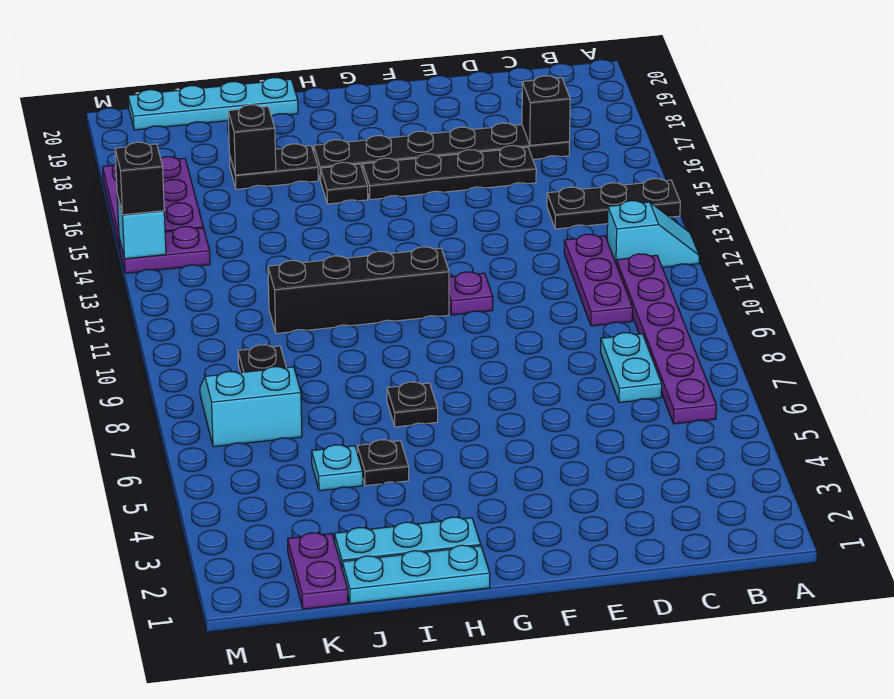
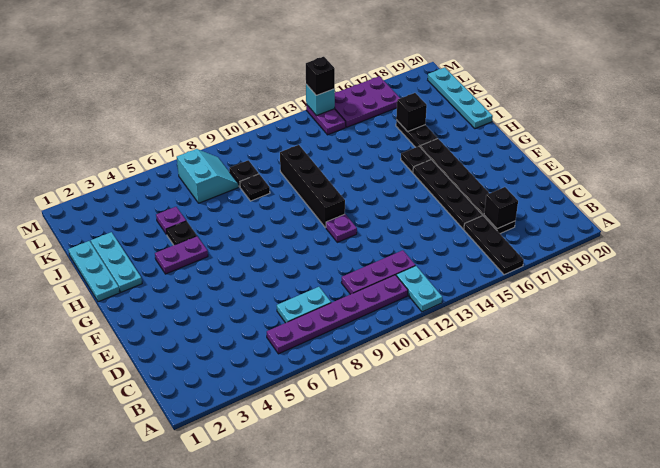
cyan 1x2 slope [607,201,699,268] -> cyan 1x2 plate [396,266,442,312]
black 1x3 plate [547,179,680,229] -> black 1x3 plate moved to [464,216,524,275]
black 1x1 plate [387,382,438,427] -> black 1x1 plate moved to [240,174,270,201]
cyan 1x1 plate [312,445,363,491] -> purple 1x1 plate [156,207,186,235]
purple 1x2 plate [288,533,348,609] -> purple 1x2 plate moved to [155,236,208,274]

